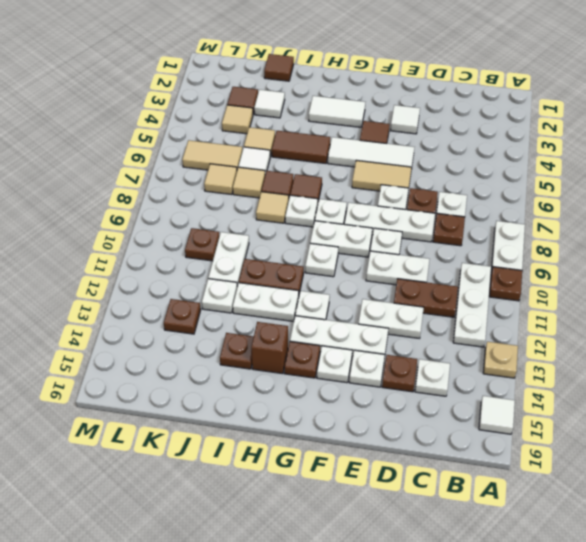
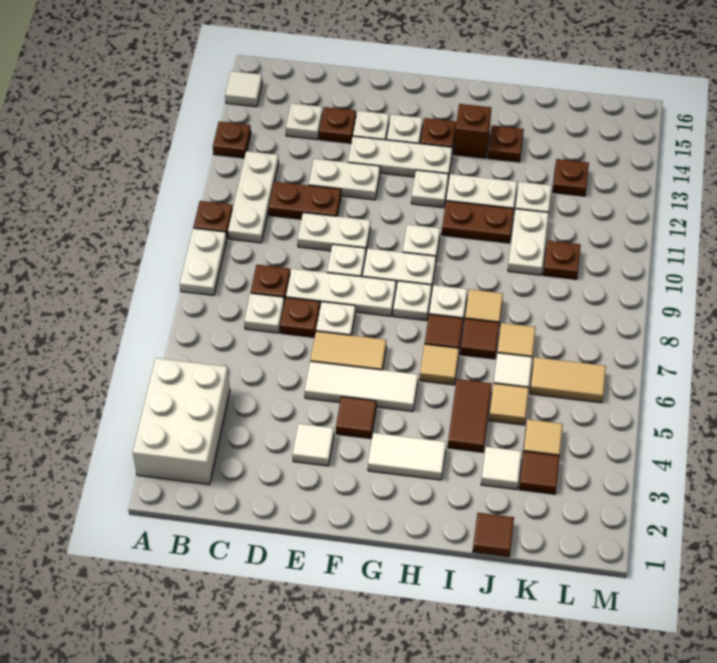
none -> white 2x3 brick [133,358,230,485]
tan 1x1 plate [483,342,518,378] -> brown 1x1 plate [213,122,251,158]
brown 1x2 tile [272,131,330,163] -> brown 1x2 tile turned to [448,379,492,452]
tan 1x1 tile [204,164,237,194] -> tan 1x1 tile moved to [420,344,459,385]

